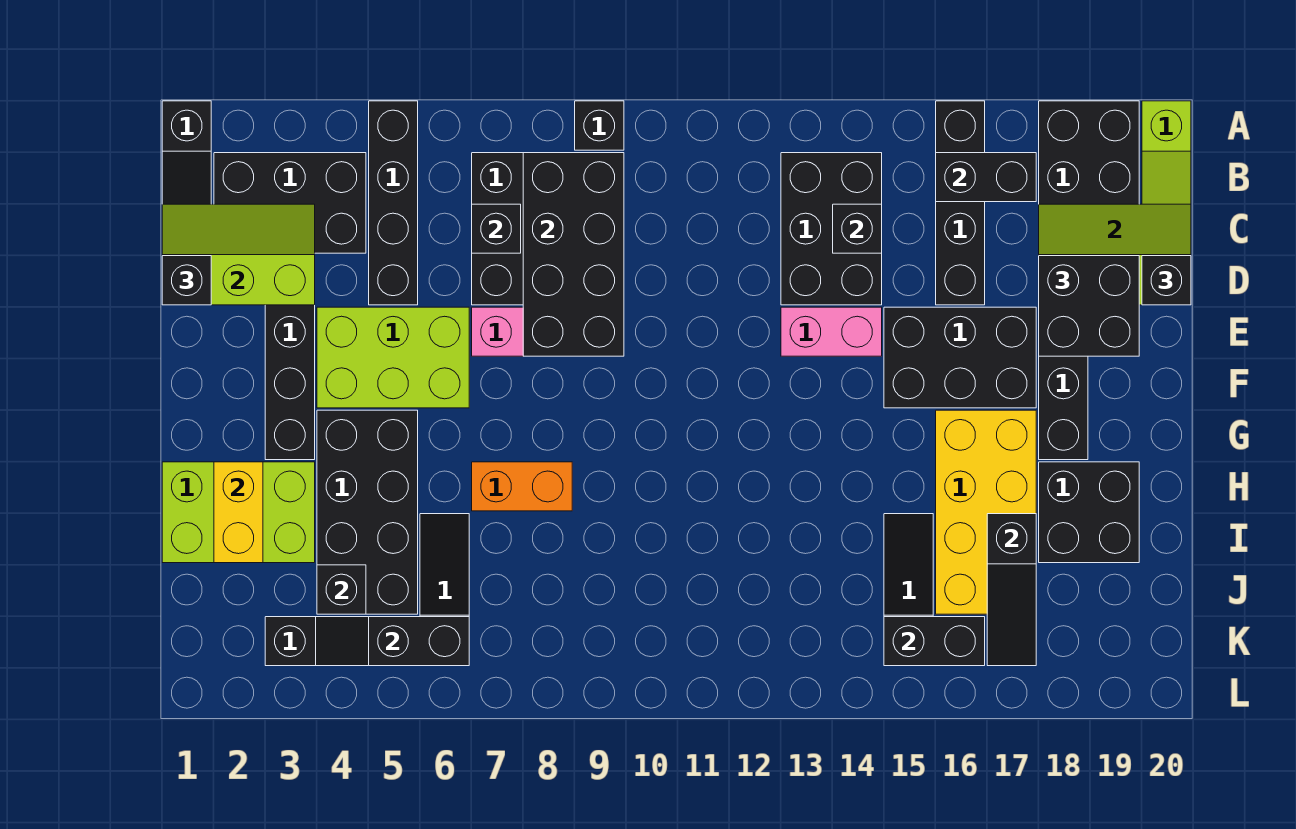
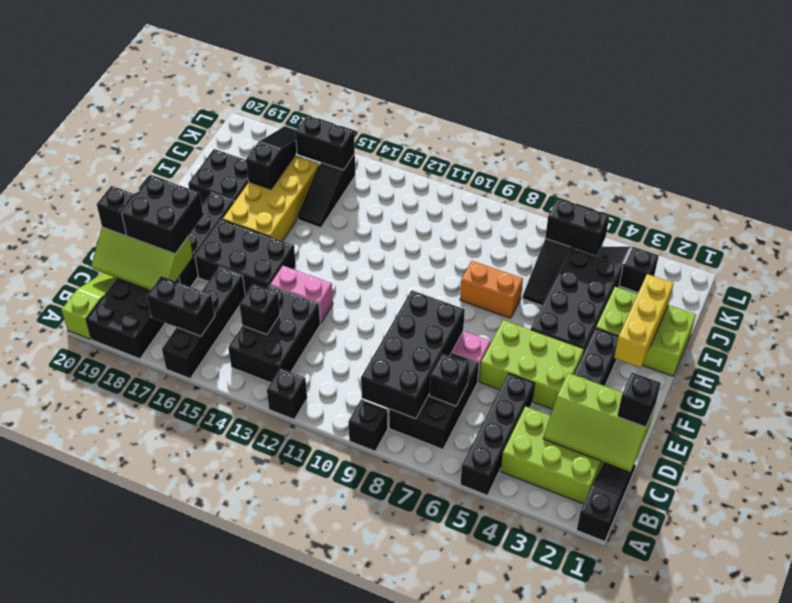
black 2x3 brick [214,153,366,253] -> lime 2x3 brick [501,406,604,504]
yellow 1x2 brick [214,462,263,563] -> yellow 1x3 brick [614,274,674,368]
black 1x1 brick [317,565,366,614] -> black 1x1 brick moved to [267,368,307,419]

